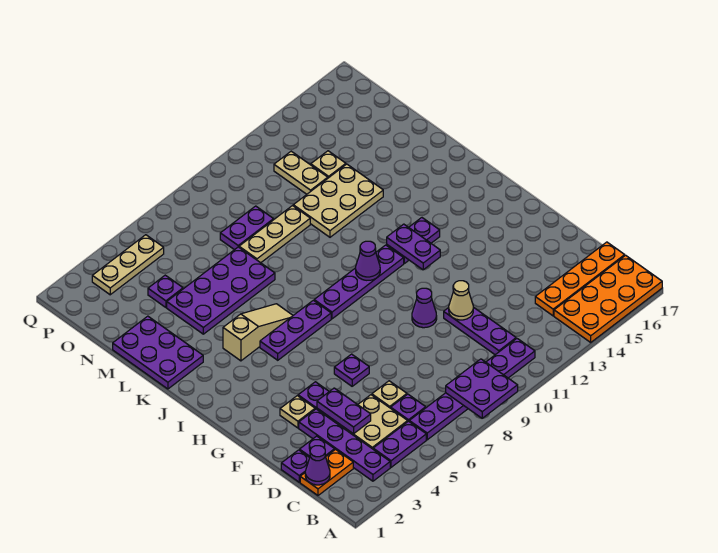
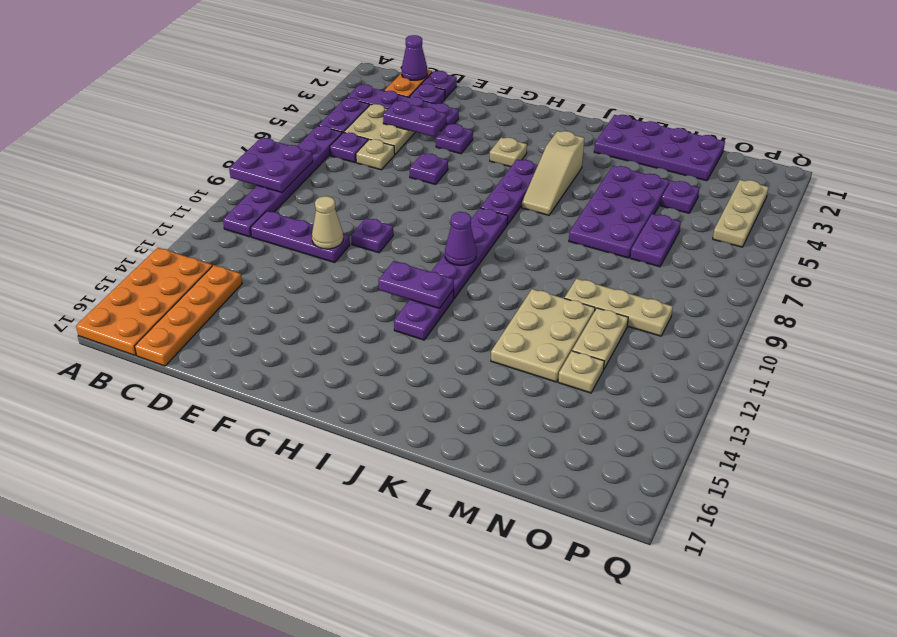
tan 1x1 plate [280,396,315,428] -> tan 1x1 plate moved to [490,138,527,167]
purple 1x1 cone [412,288,437,328] -> purple 1x1 plate [351,218,393,253]
purple 2x3 plate [113,316,203,389] -> purple 2x4 plate [594,115,725,181]
tan 1x3 plate [239,206,310,263] -> tan 1x3 plate turned to [565,279,673,336]
purple 1x2 plate [220,206,274,250] -> purple 1x2 plate moved to [630,214,681,267]
tan 1x2 plate [274,151,328,194] -> tan 1x2 plate turned to [572,308,628,370]

